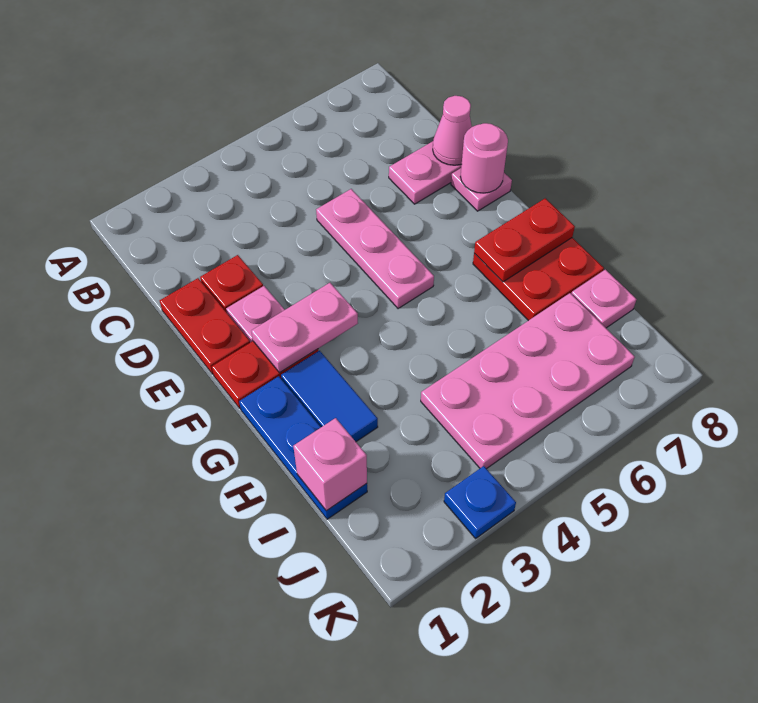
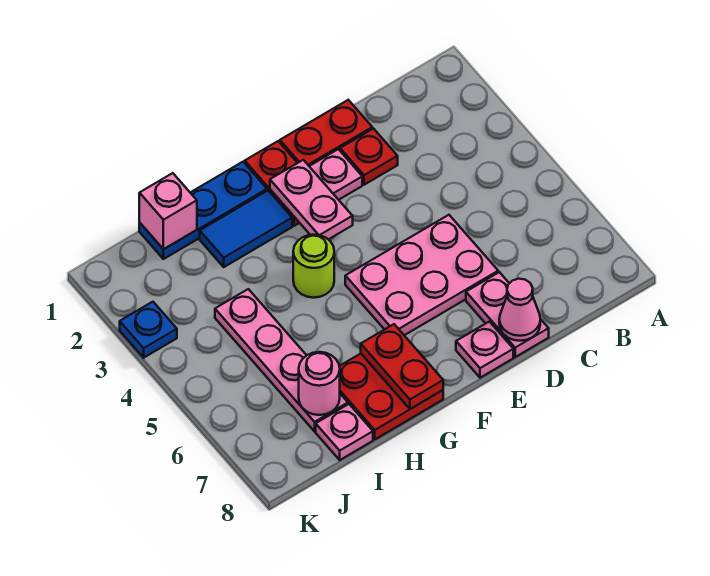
pink 1x3 plate [316,189,434,309] -> pink 2x3 plate [345,215,498,335]
pink 1x1 round brick [460,123,508,193] -> pink 1x1 round brick moved to [299,352,340,415]
none -> lime 1x1 round brick [293,235,334,298]
pink 2x4 plate [421,293,635,469] -> pink 1x4 plate [215,289,348,431]

